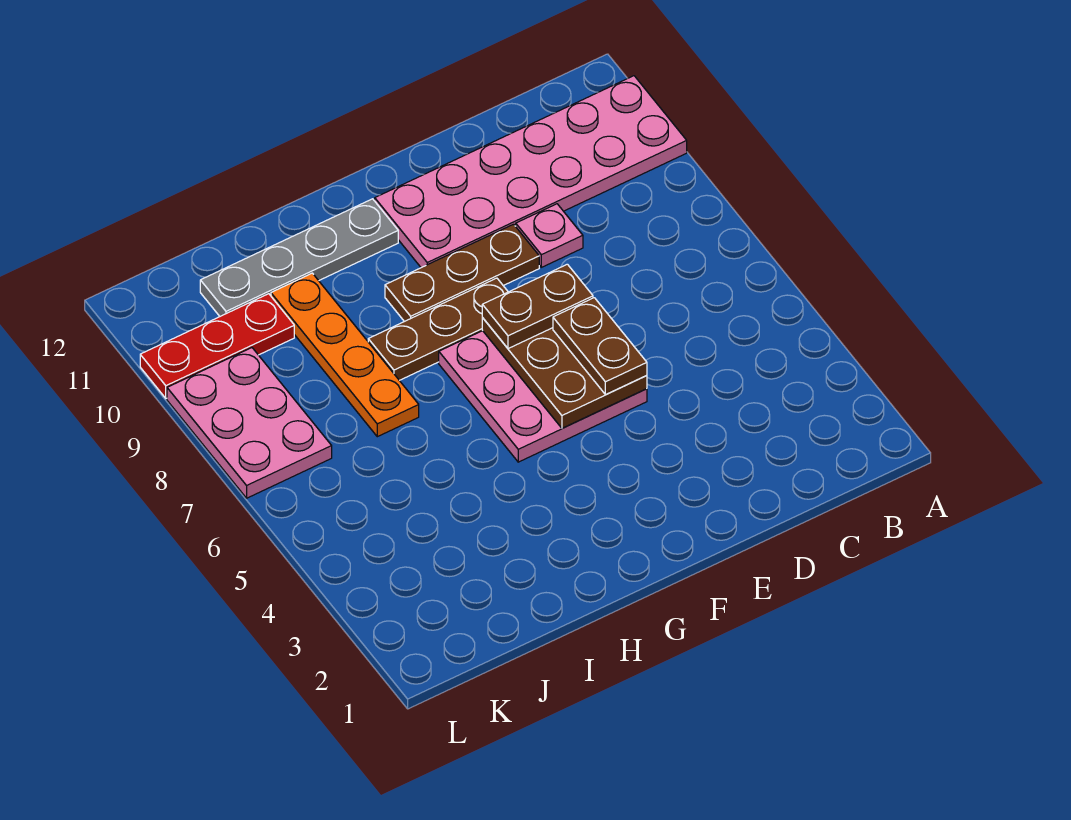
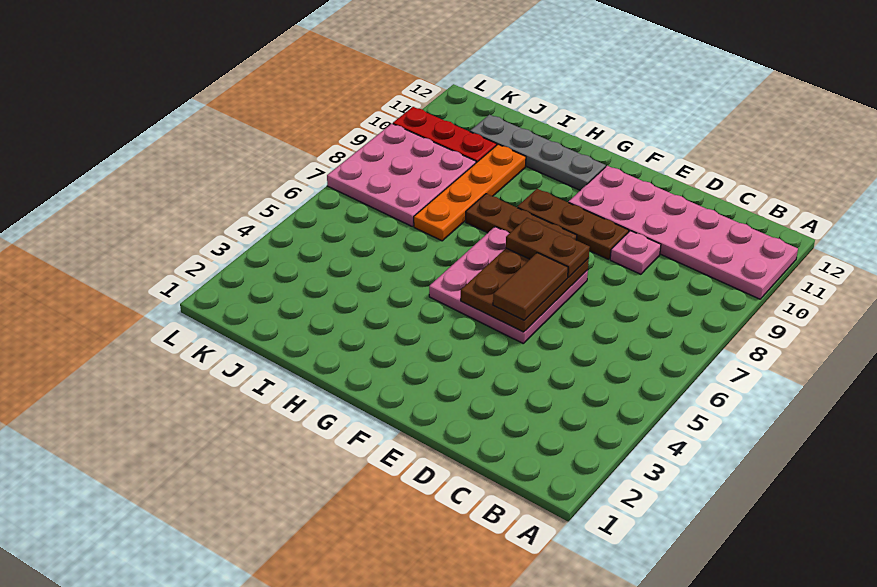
brown 1x2 plate [553,298,647,395] -> brown 1x2 tile [493,253,568,320]
pink 2x3 plate [167,348,332,498] -> pink 3x3 plate [327,124,476,226]

